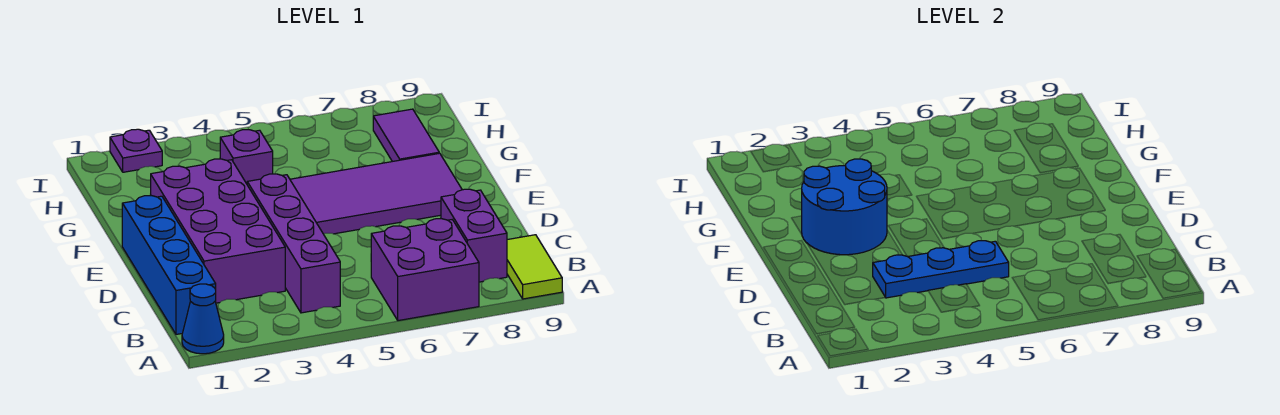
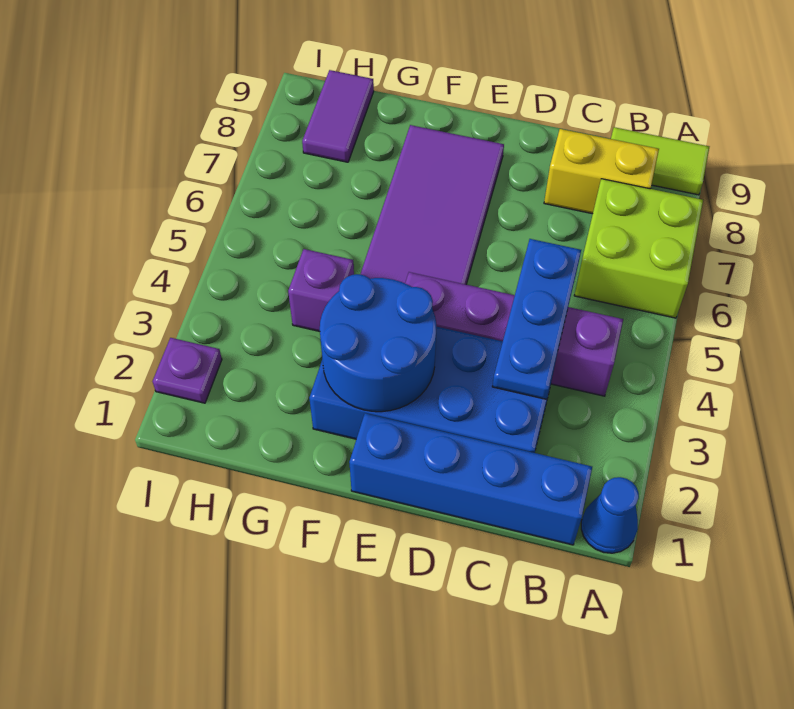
purple 2x2 brick [371,219,479,321] -> lime 2x2 brick [574,179,703,318]
purple 1x2 brick [441,189,507,282] -> yellow 1x2 brick [544,129,659,214]
purple 2x4 brick [151,159,285,303] -> blue 2x4 brick [309,326,556,453]
purple 1x2 tile [373,109,439,162] -> purple 1x2 tile turned to [302,70,374,162]

